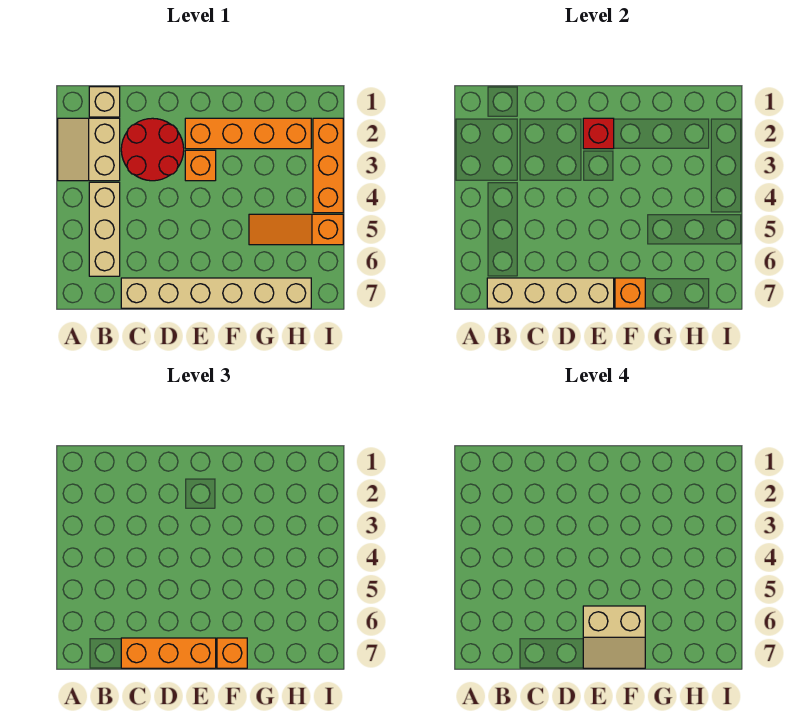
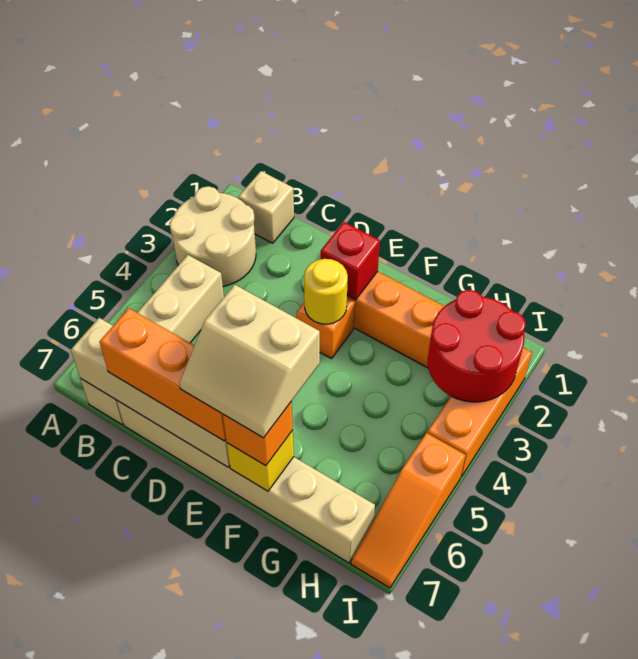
tan 2x2 slope [58,118,120,181] -> tan 2x2 round brick [170,186,256,286]
tan 1x3 brick [89,182,120,276] -> tan 1x4 brick [80,255,224,425]
red 2x2 round brick [121,118,184,181] -> red 2x2 round brick moved to [428,290,526,402]
none -> yellow 1x1 round brick [304,259,348,324]
orange 1x1 brick [615,278,645,308] -> yellow 1x1 brick [227,431,294,491]
orange 1x3 slope [249,214,343,245] -> orange 1x3 slope turned to [351,433,466,588]

